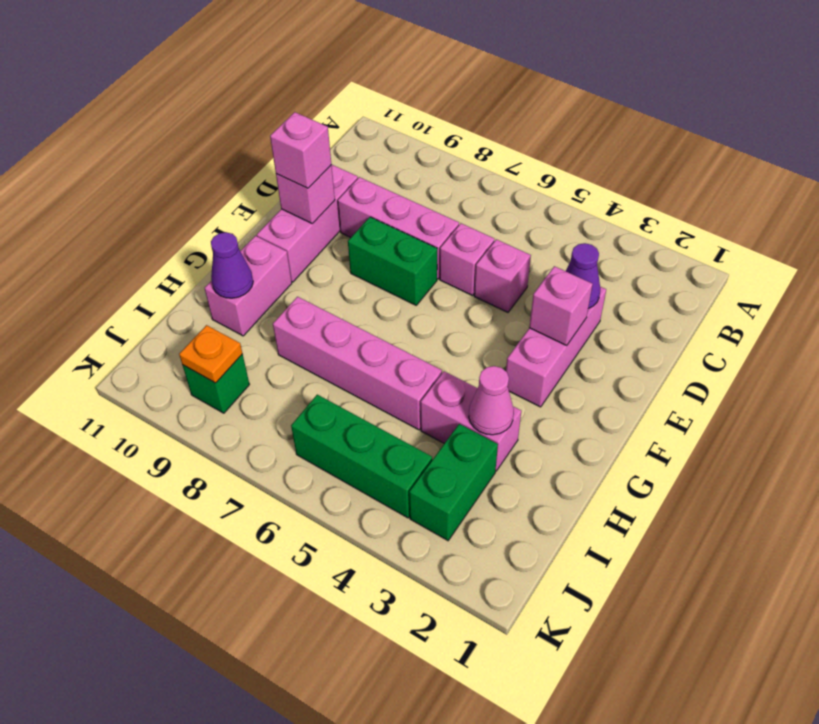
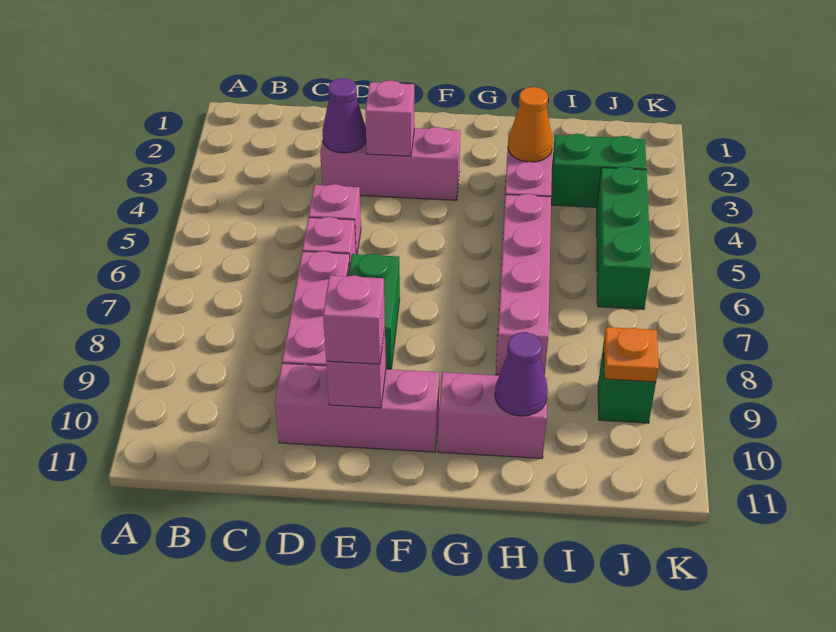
pink 1x1 cone [469,366,514,435] -> orange 1x1 cone [508,87,553,162]

